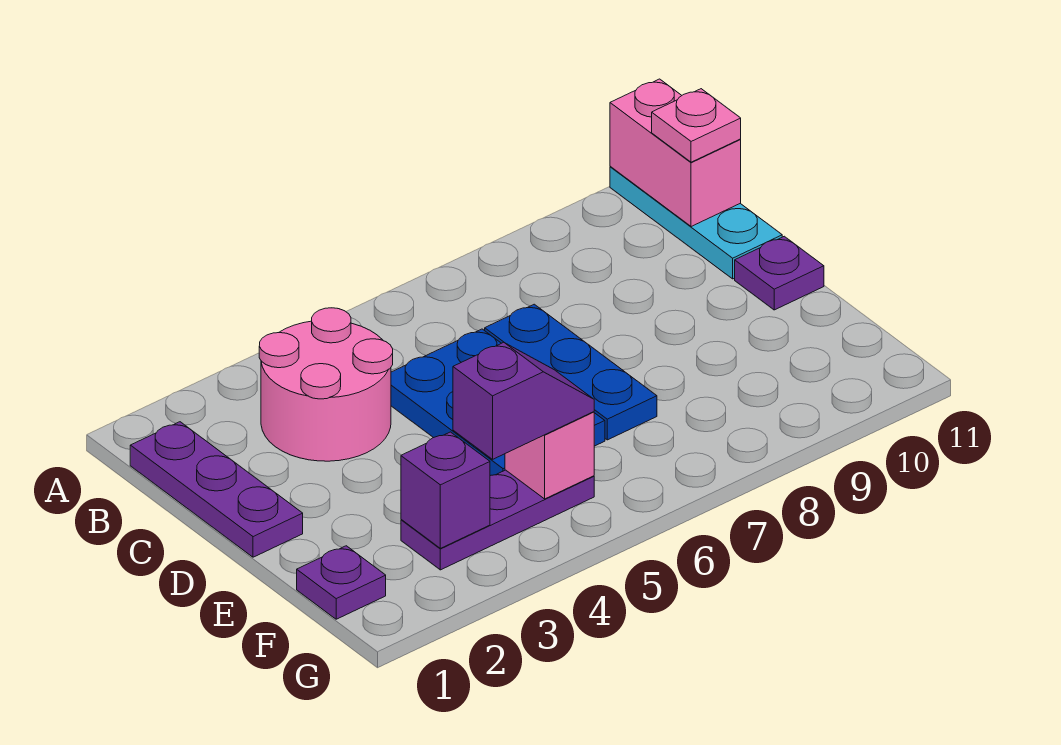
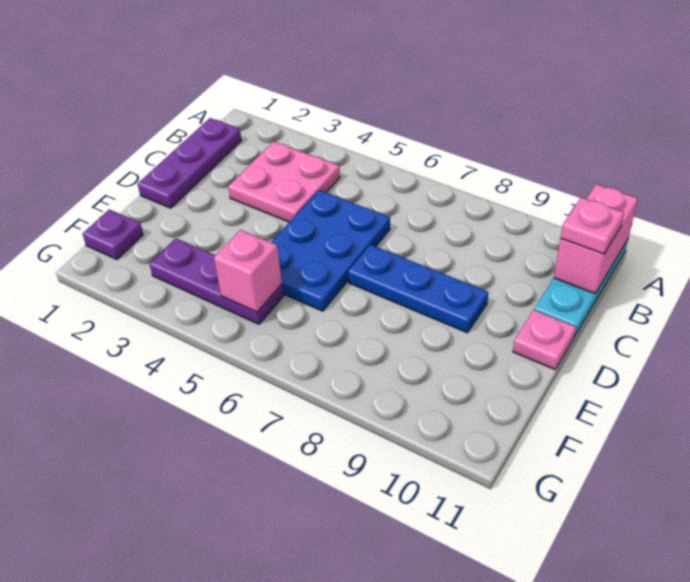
pink 2x2 round brick [259,308,393,461] -> pink 2x2 plate [228,141,340,222]
blue 1x3 plate [485,304,657,440] -> blue 1x3 plate turned to [348,245,488,333]
purple 1x1 plate [735,236,824,310] -> pink 1x1 plate [513,310,576,369]
purple 1x1 brick [401,432,490,548] -> none
purple 1x2 slope [453,342,594,459] -> none

